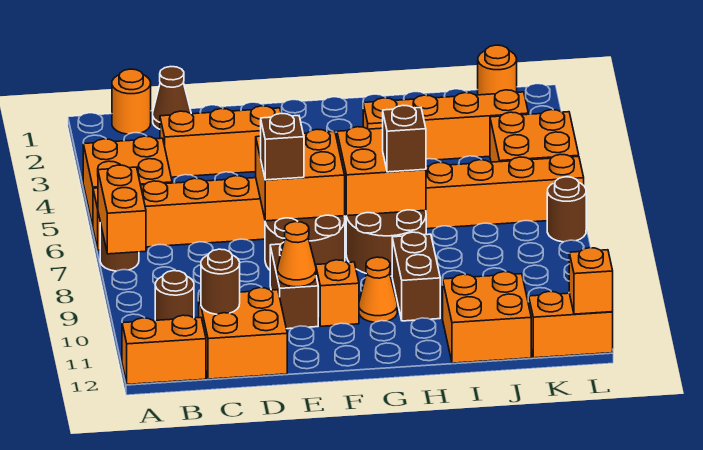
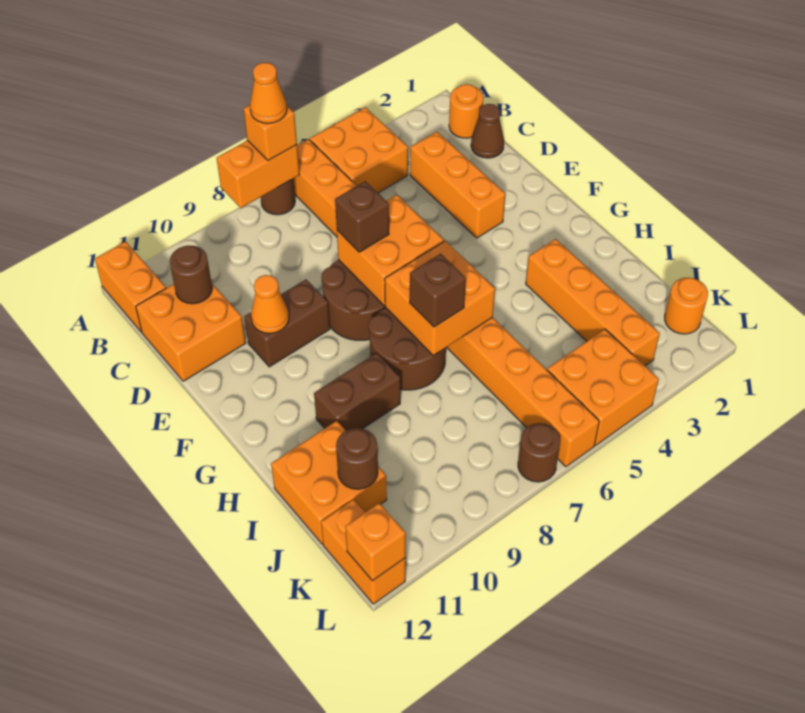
brown 1x1 round brick [155,271,194,320] -> brown 1x1 round brick moved to [336,428,378,489]
orange 1x1 brick [316,260,359,326] -> orange 1x1 brick moved to [244,105,297,161]
orange 1x1 cone [359,257,397,322] -> orange 1x1 cone moved to [250,63,287,123]

